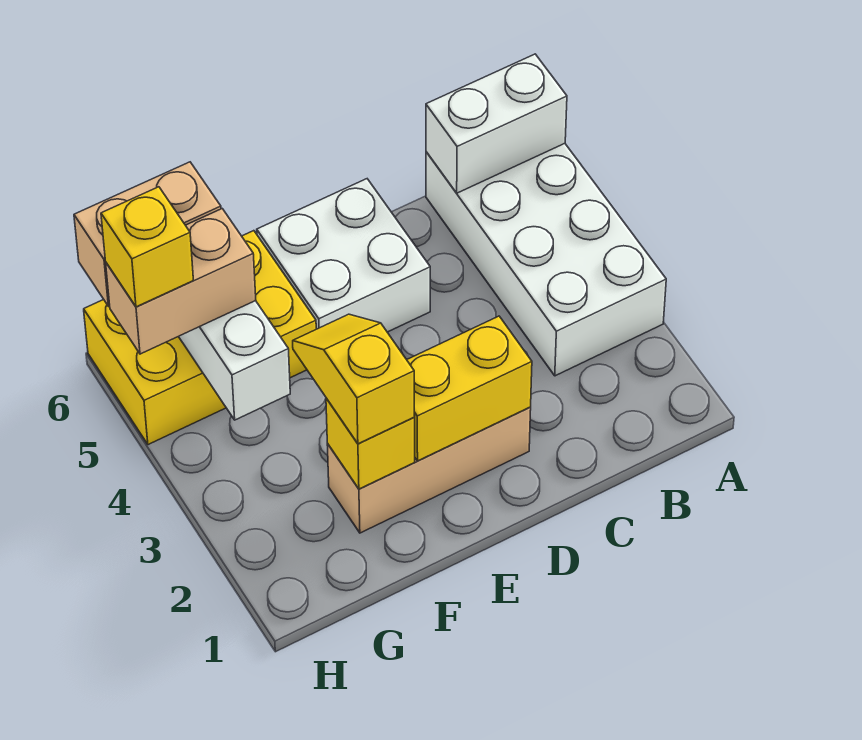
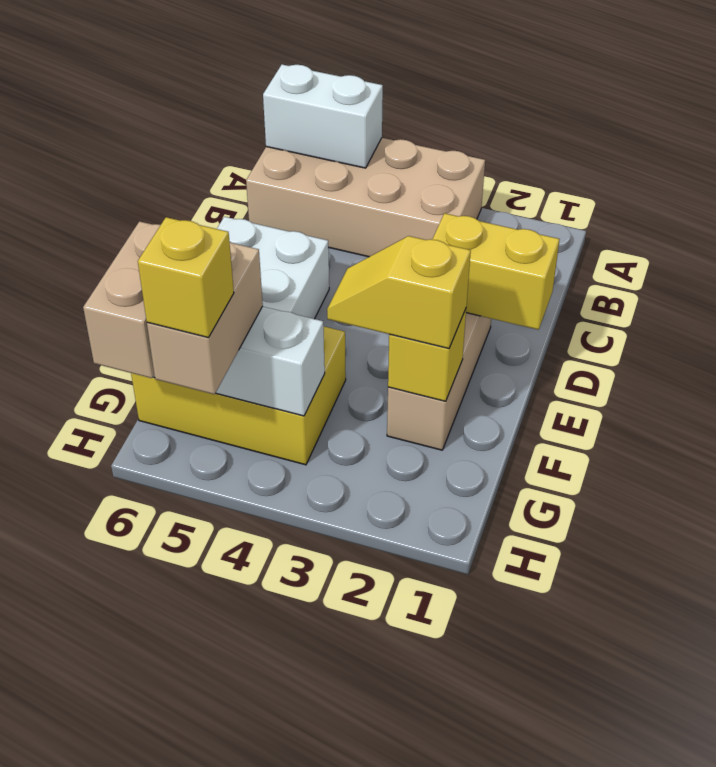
white 2x4 brick [426,144,666,376] -> tan 2x4 brick [246,138,485,257]
white 1x2 brick [426,54,567,193] -> white 1x2 brick turned to [263,64,383,168]
yellow 1x2 brick [407,316,532,461] -> yellow 1x2 brick turned to [432,213,560,330]
yellow 2x3 brick [84,231,316,445] -> yellow 2x3 brick turned to [131,327,346,465]

